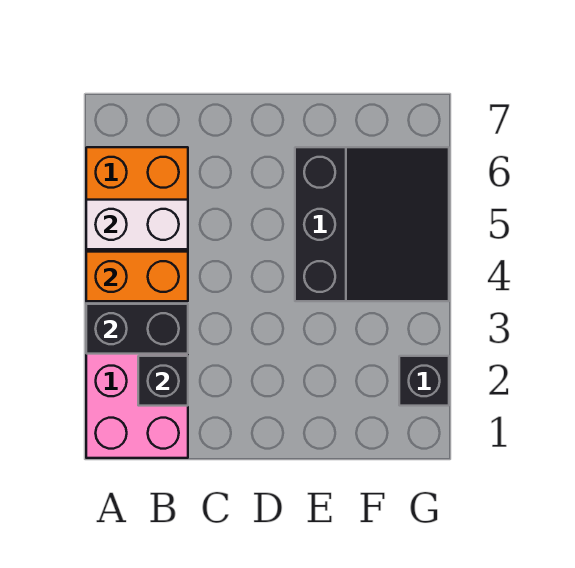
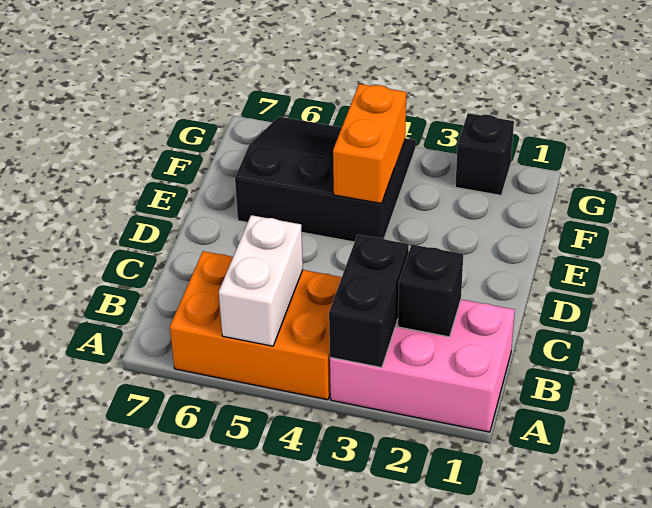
orange 1x2 brick [86,252,188,301] -> orange 1x2 brick moved to [333,84,406,203]

